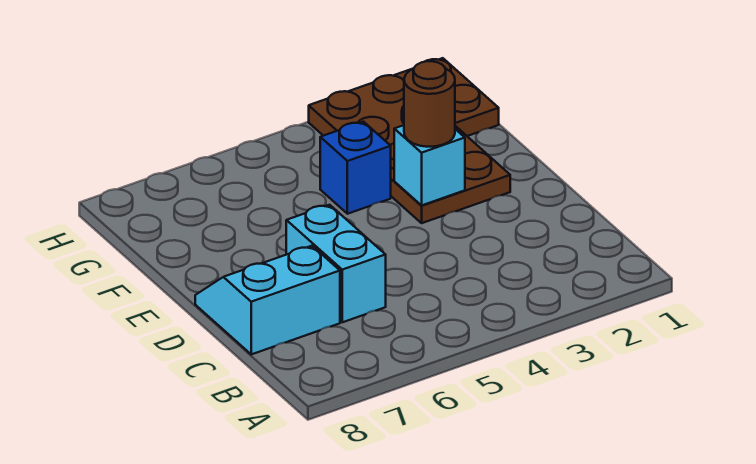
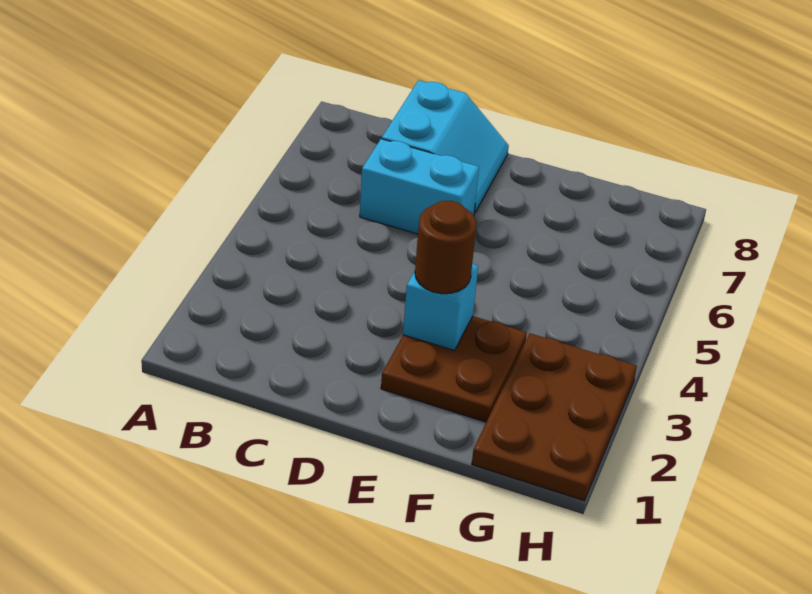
blue 1x1 brick [320,122,391,214] -> none

